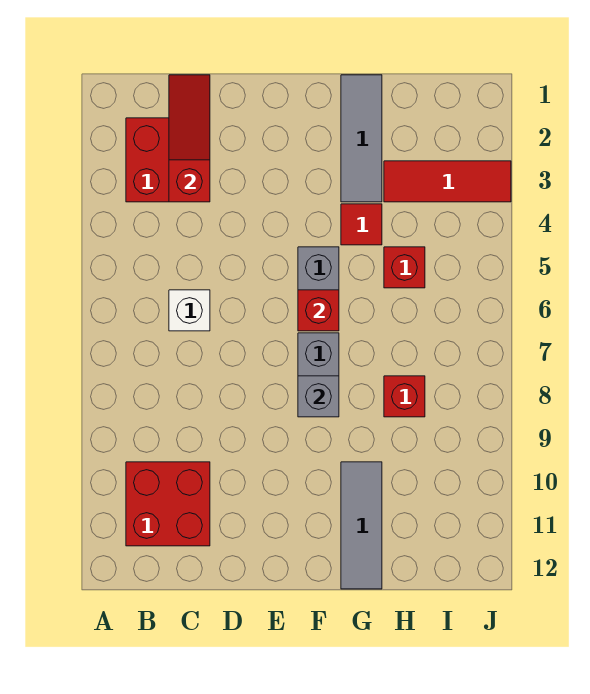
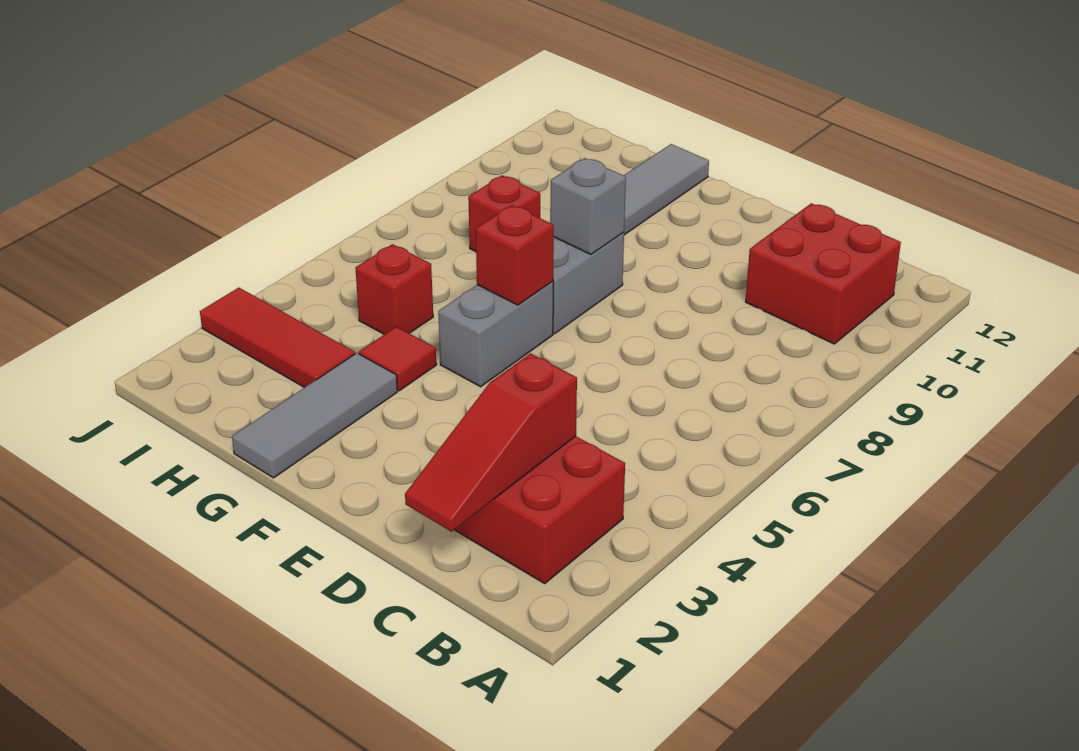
white 1x1 brick [169,290,210,331] -> none

